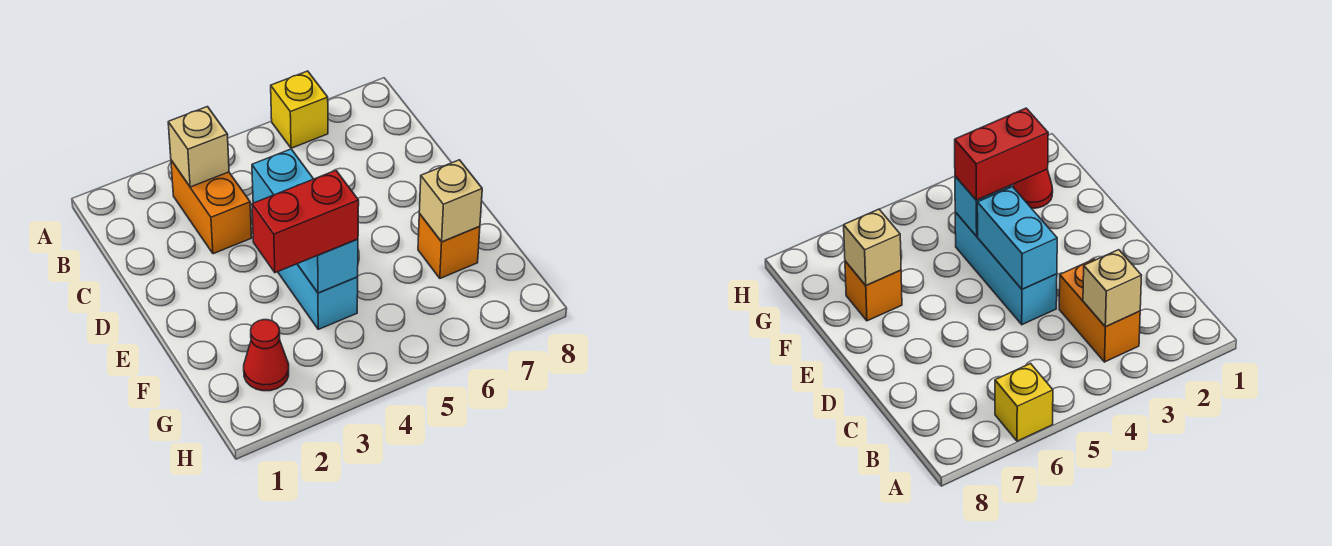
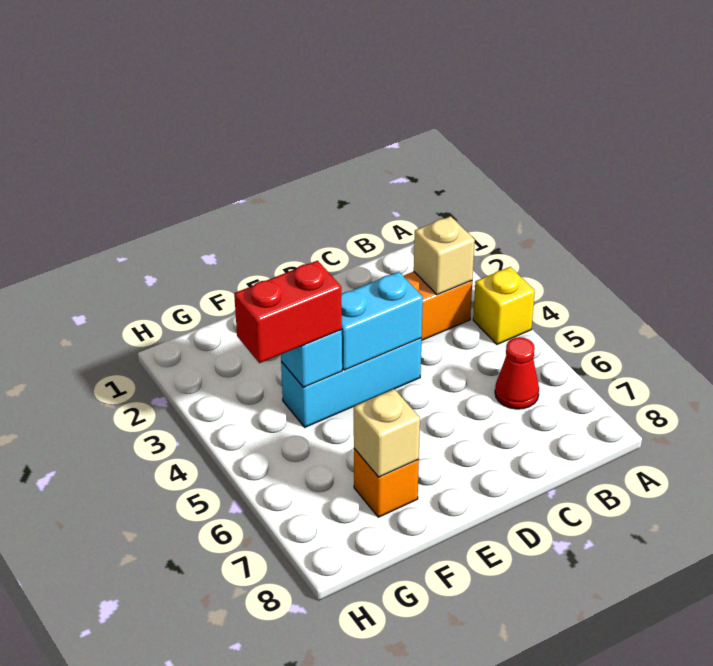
yellow 1x1 brick [271,71,328,148] -> yellow 1x1 brick moved to [473,267,535,344]
red 1x2 brick [252,171,359,273] -> red 1x2 brick turned to [234,261,342,363]
red 1x1 cone [244,320,289,391] -> red 1x1 cone moved to [495,337,539,409]

